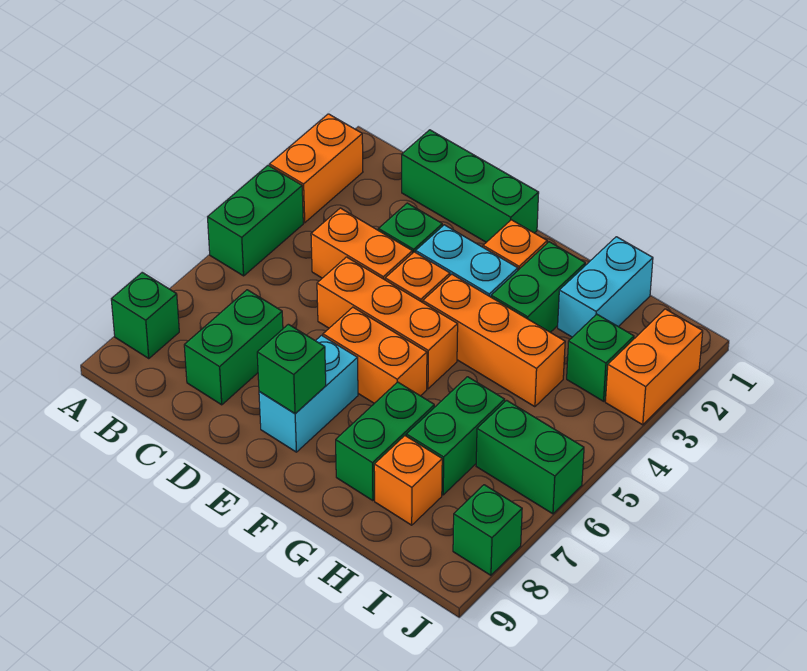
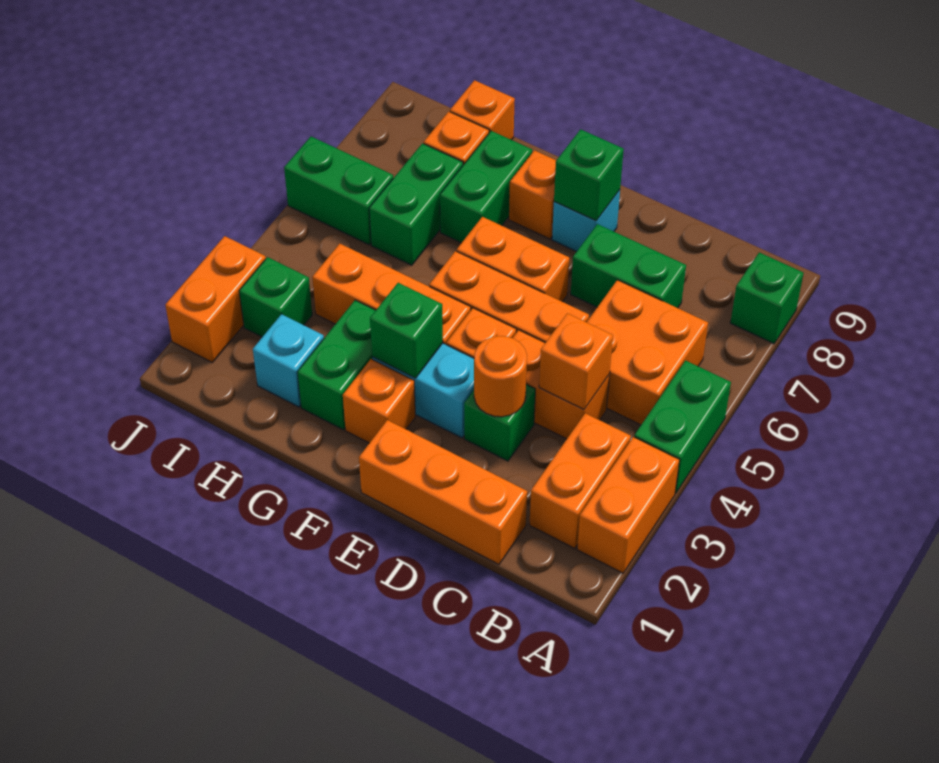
none -> orange 1x2 brick [529,413,631,549]
none -> orange 2x2 brick [587,280,708,425]
green 1x3 brick [402,130,539,242] -> orange 1x3 brick [359,420,527,564]
none -> orange 1x1 brick [539,313,613,410]
green 1x2 brick [184,290,283,405] -> green 1x2 brick turned to [571,224,686,308]
none -> orange 1x1 round brick [474,336,527,417]
cyan 1x2 brick [259,335,358,452] -> cyan 1x1 brick [552,190,620,252]
none -> orange 1x1 brick [509,150,556,239]
cyan 1x2 brick [558,237,653,337] -> cyan 1x1 brick [253,314,324,407]
none -> orange 1x1 brick [450,80,515,140]
green 1x1 brick [453,485,522,575] -> green 1x1 brick moved to [370,283,443,378]

